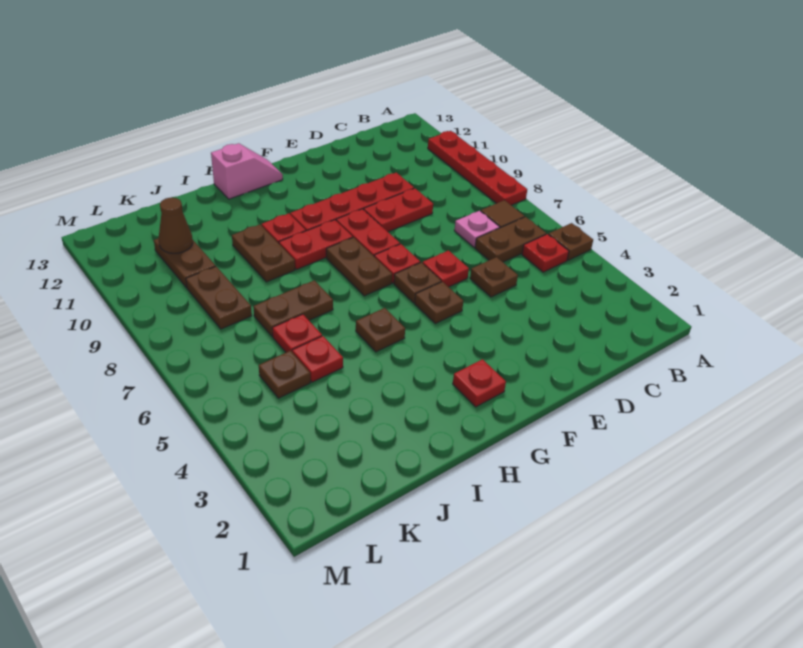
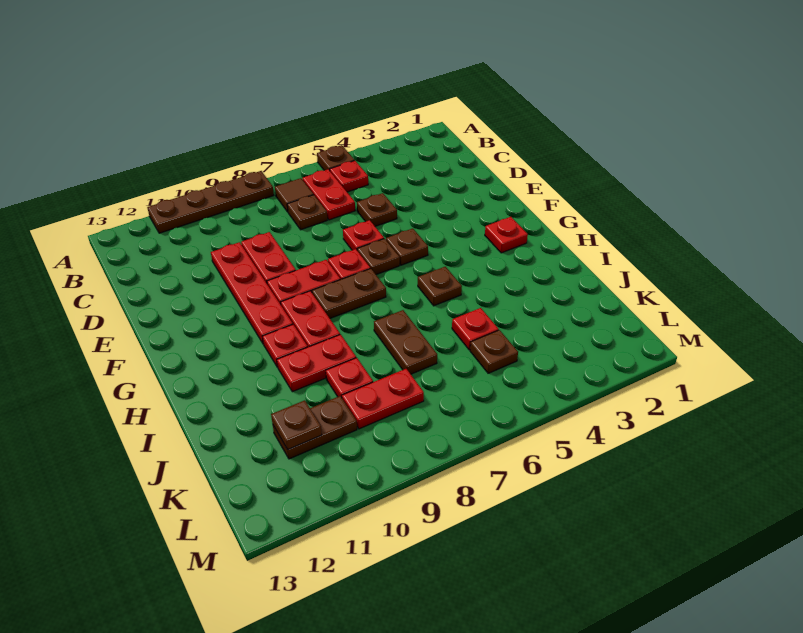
red 1x4 plate [428,131,527,205] -> brown 1x4 plate [147,171,274,233]
brown 1x2 plate [475,217,546,262] -> red 1x2 plate [303,169,355,220]
pink 1x1 plate [454,211,500,247] -> brown 1x1 plate [287,195,327,230]
pink 1x2 slope [211,143,283,199] -> none
brown 1x2 plate [232,225,295,282] -> red 1x2 plate [277,334,356,392]
red 1x1 plate [272,314,322,352] -> red 1x1 plate moved to [326,358,373,398]
brown 1x2 plate [186,267,252,329] -> red 1x2 plate [342,369,424,429]
brown 1x1 cone [159,197,193,253] -> brown 1x1 plate [271,400,322,450]

